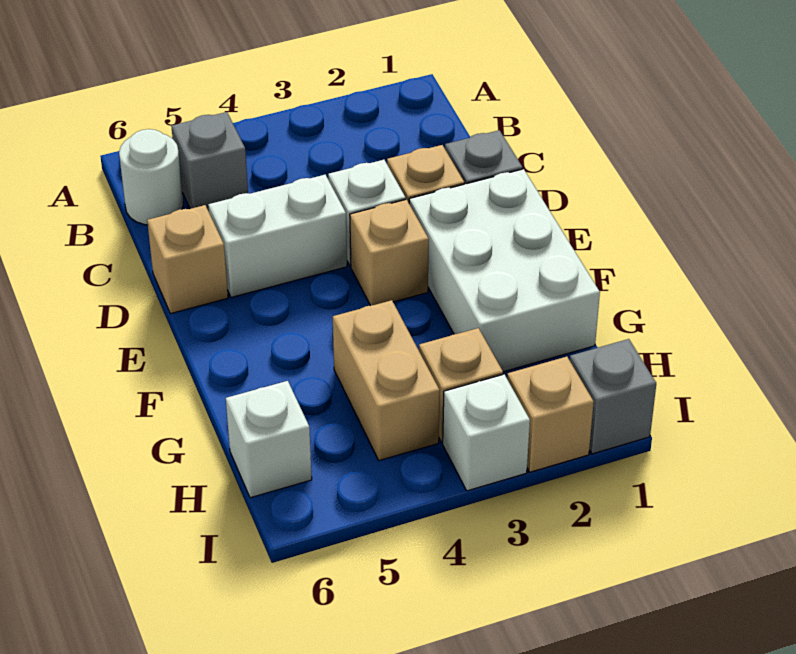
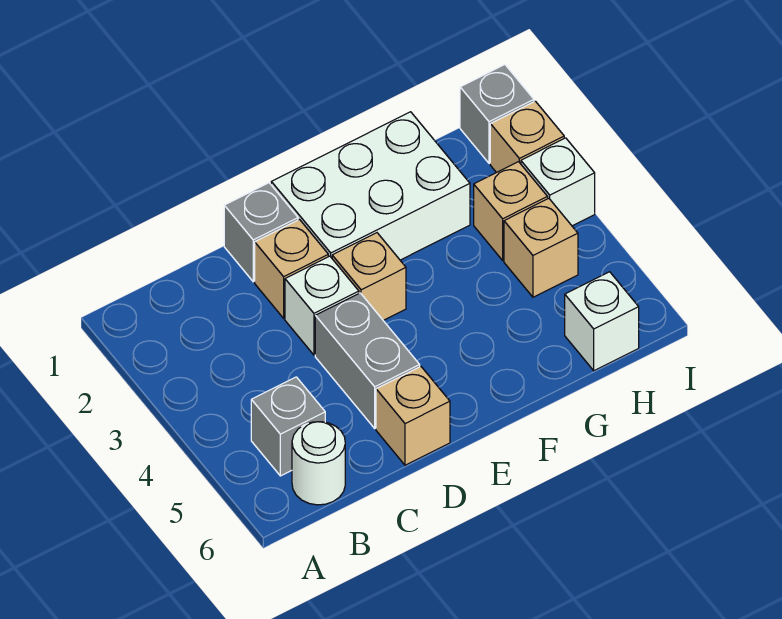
white 1x2 brick [208,175,347,297] -> grey 1x2 brick [315,293,420,428]
tan 1x2 brick [333,300,440,461] -> tan 1x1 brick [504,198,578,297]

